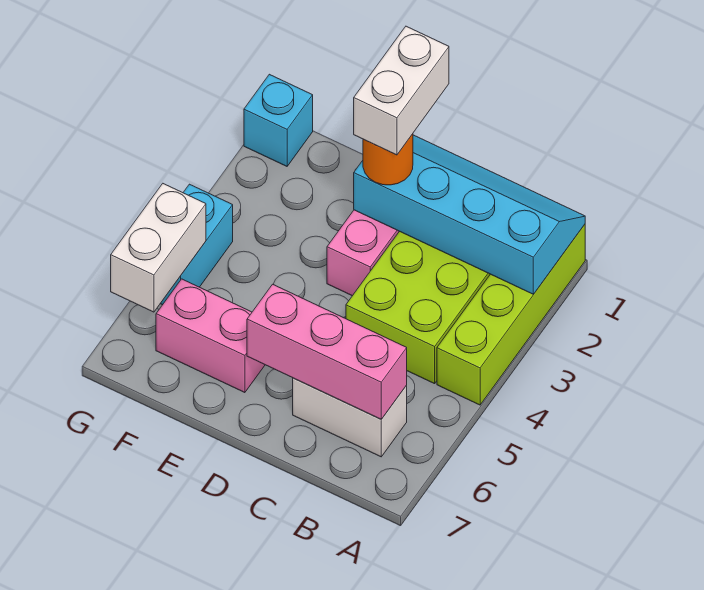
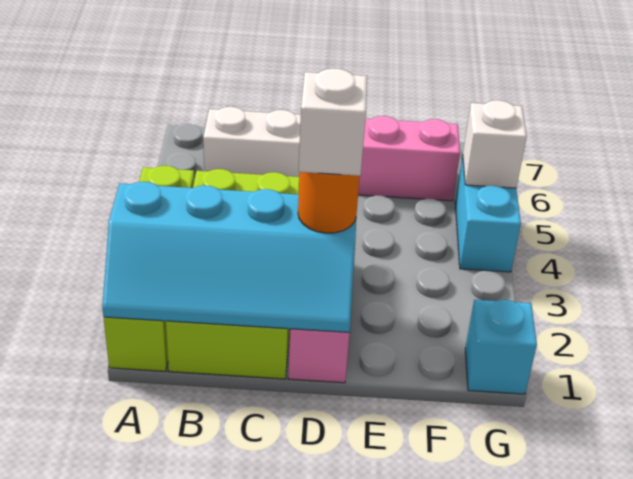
pink 1x3 brick [247,284,407,419] -> none
white 1x2 brick [354,26,449,155] -> white 1x1 brick [299,68,367,176]
white 1x2 brick [111,184,206,312] -> white 1x1 brick [463,100,527,188]

